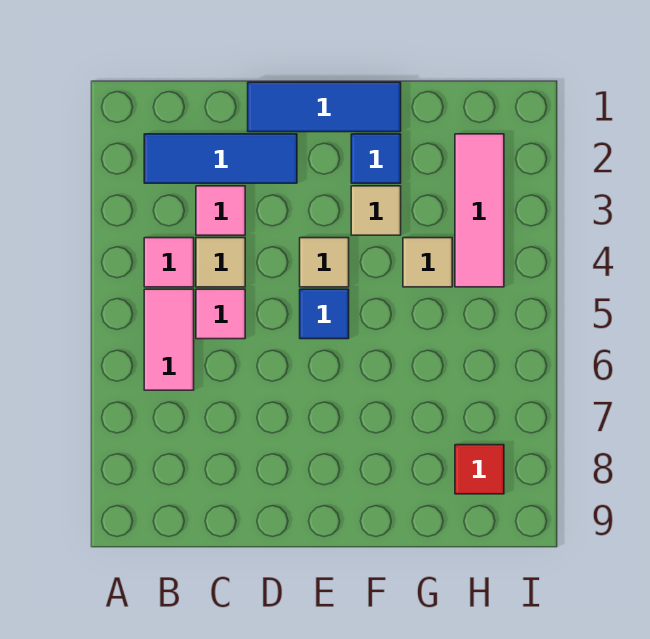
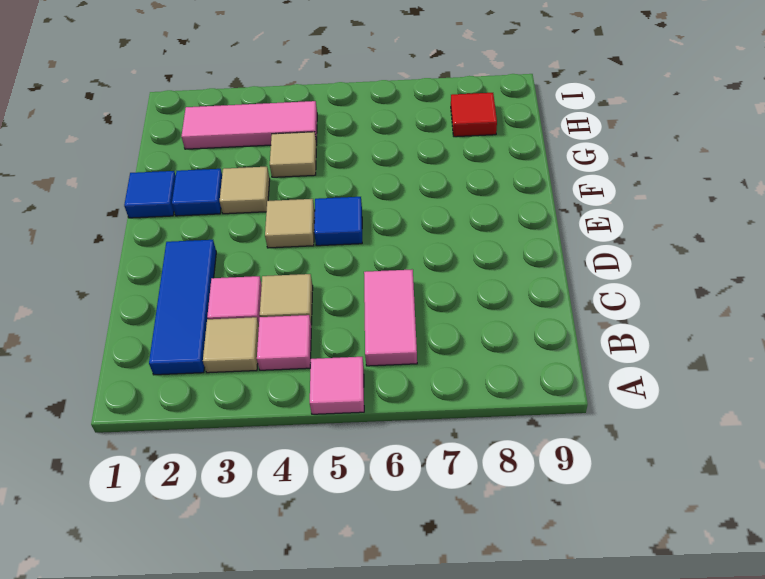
none -> tan 1x1 tile [203,317,259,373]
pink 1x2 tile [144,289,194,390] -> pink 1x2 tile turned to [364,269,417,366]
pink 1x1 tile [196,289,245,339] -> pink 1x1 tile moved to [310,357,364,414]
blue 1x3 tile [248,82,401,132] -> blue 1x1 tile [124,171,176,218]

